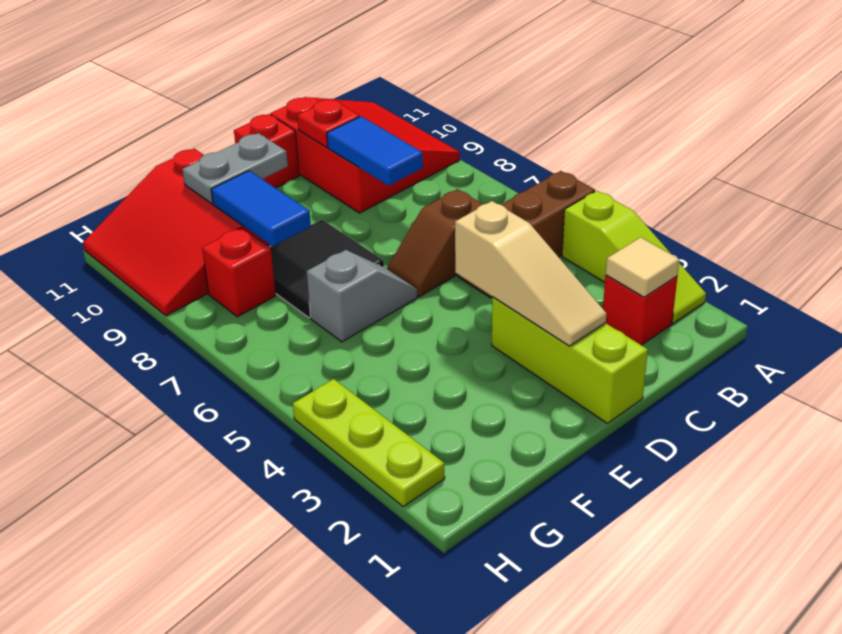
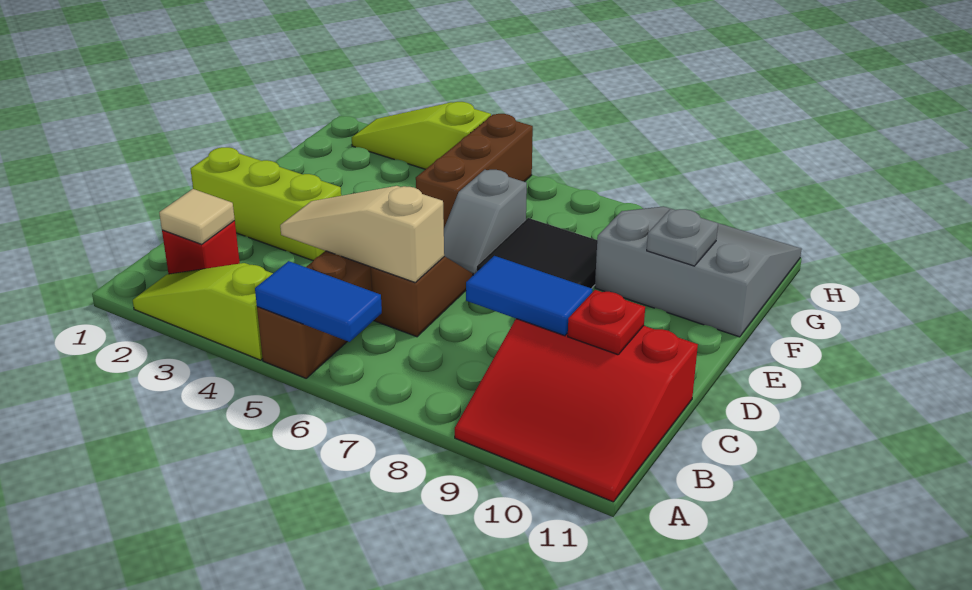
tan 1x3 slope [455,201,606,346] -> tan 1x3 slope moved to [280,186,444,283]
red 1x1 brick [234,114,299,188] -> none
grey 1x2 plate [182,133,288,204] -> grey 1x1 plate [647,209,718,266]
none -> brown 1x3 brick [416,114,533,227]
blue 1x2 tile [211,171,311,246] -> blue 1x2 tile moved to [255,261,382,342]
red 3x3 slope [83,149,271,316] -> grey 3x3 slope [595,206,802,337]
red 1x1 brick [202,228,276,317] -> none
lime 1x3 plate [293,379,445,507] -> lime 1x3 slope [352,102,491,169]

